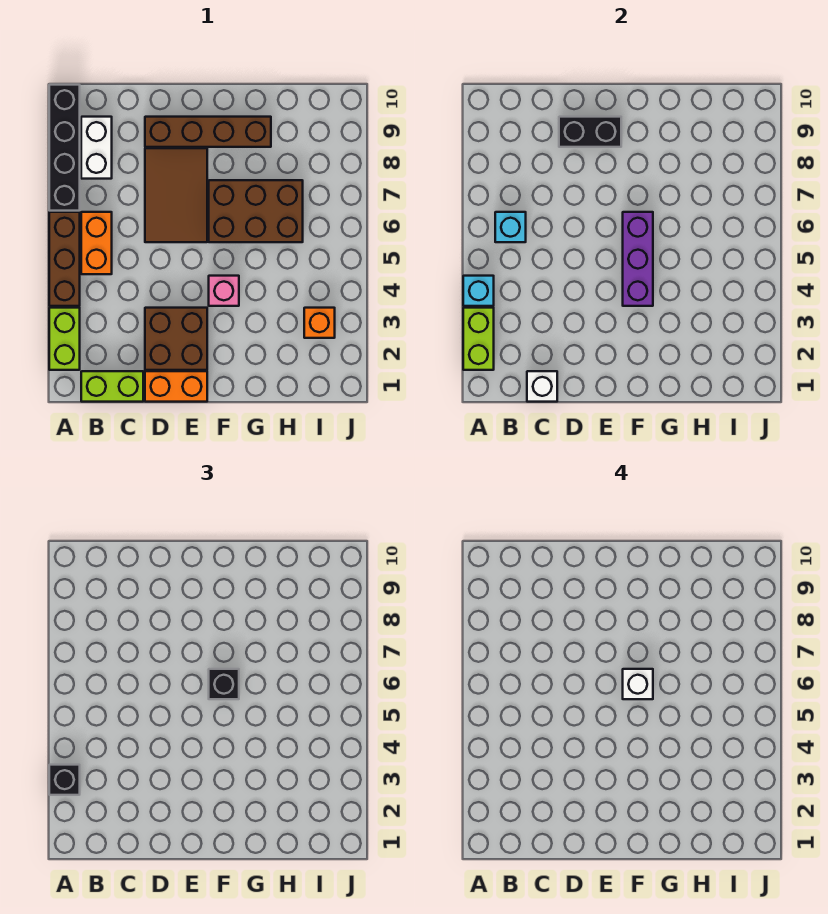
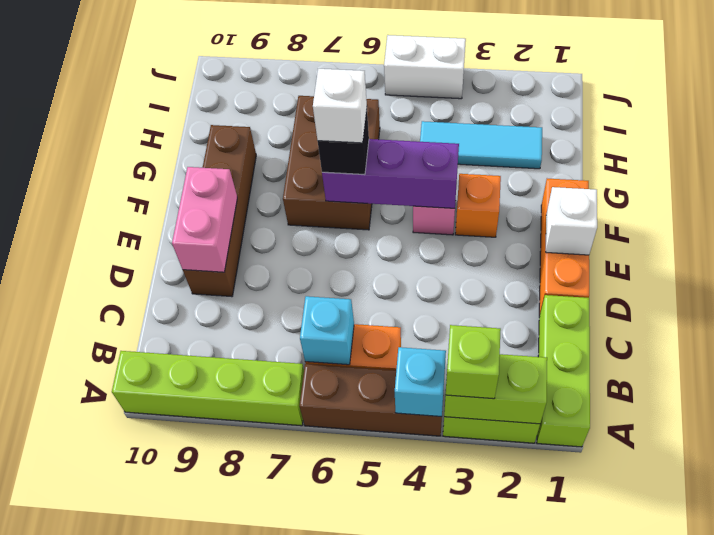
black 1x1 brick [49,765,80,795] -> lime 1x1 brick [446,325,501,399]
black 1x4 brick [49,85,80,211] -> lime 1x4 brick [112,351,304,426]
lime 1x2 brick [81,371,143,402] -> lime 1x3 brick [537,295,590,447]
white 1x2 brick [81,117,112,179] -> white 1x2 brick moved to [384,35,466,99]
white 1x1 brick [527,371,557,402] -> white 1x1 brick moved to [546,187,597,255]
orange 1x2 brick [145,371,207,402] -> orange 1x3 brick [539,179,589,316]
brown 2x2 brick [145,308,207,370] -> none
brown 2x3 tile [145,148,207,242] -> none
black 1x2 brick [559,117,621,147] -> pink 1x2 brick [172,167,237,272]
none -> cyan 1x3 tile [420,121,542,169]
orange 1x1 brick [304,308,335,338] -> orange 1x1 brick moved to [455,174,501,237]

